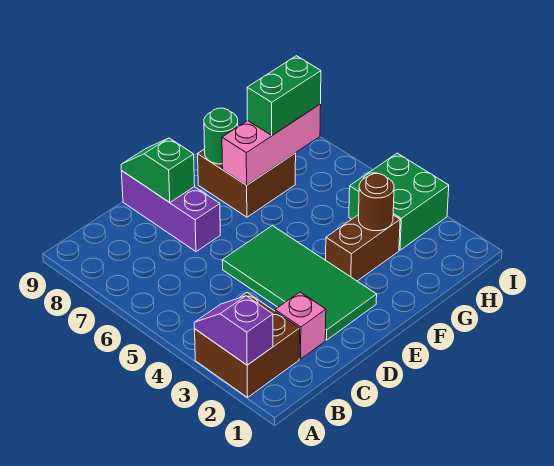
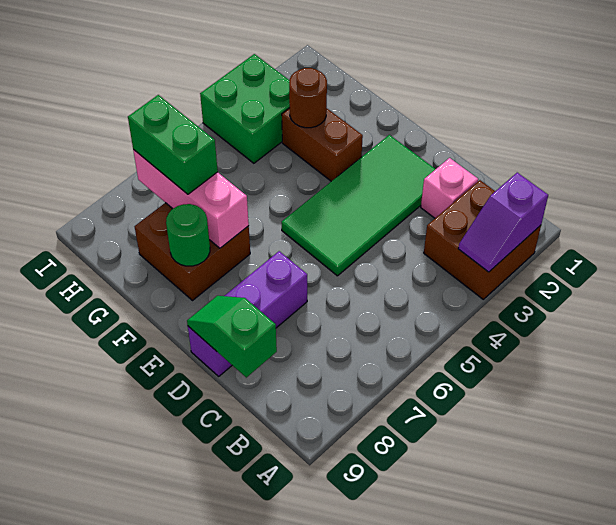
green 1x2 slope [121,138,195,203] -> green 1x2 slope turned to [187,296,277,377]

